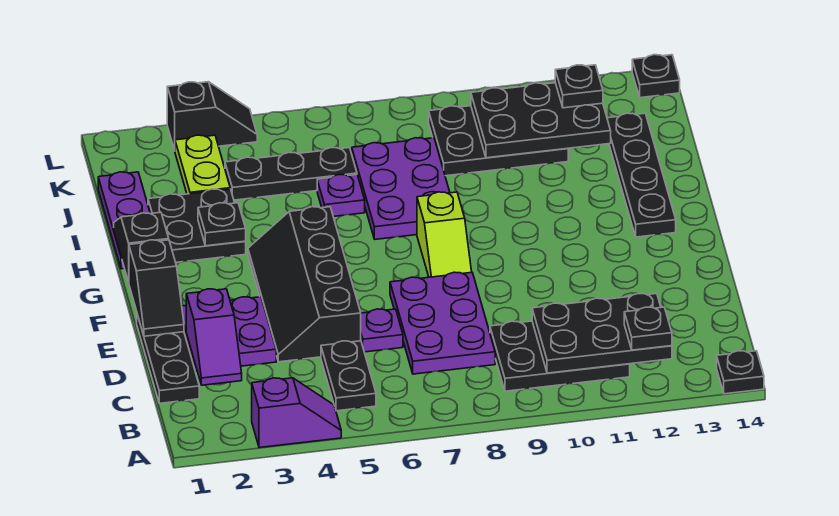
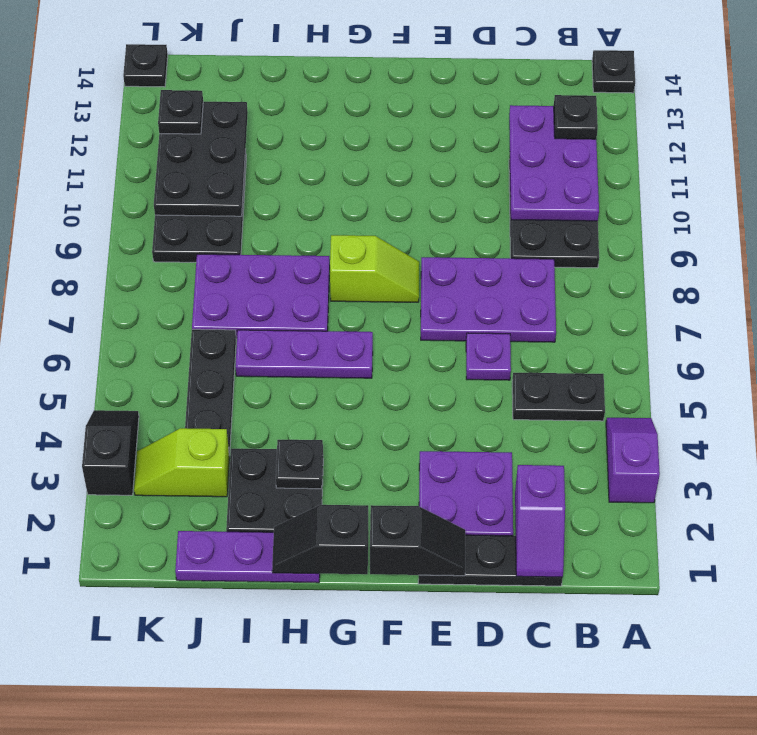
black 2x3 plate [532,293,672,373] -> purple 2x3 plate [509,105,599,221]
purple 1x2 slope [186,289,242,385] -> purple 1x2 slope turned to [515,465,565,577]
black 2x4 slope [248,207,361,362] -> none
black 1x4 plate [607,113,676,237] -> none
purple 1x1 plate [317,175,365,217] -> purple 1x3 plate [235,330,373,378]
lime 1x2 plate [175,135,230,194] -> lime 1x2 slope [134,428,230,497]

